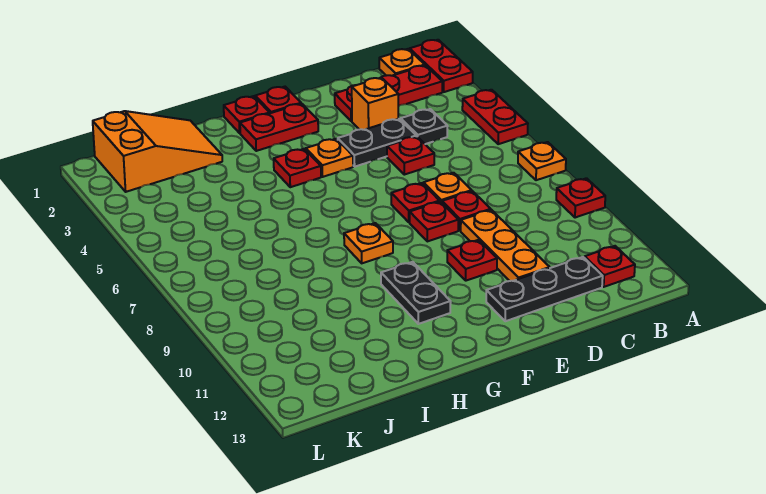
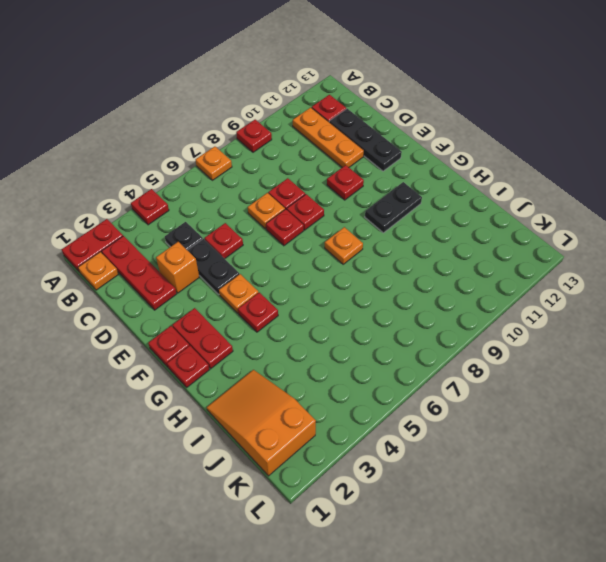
red 1x2 plate [462,90,528,144] -> red 1x1 plate [131,189,169,225]
orange 1x3 plate [461,210,550,281] -> orange 1x3 plate turned to [293,107,364,167]

